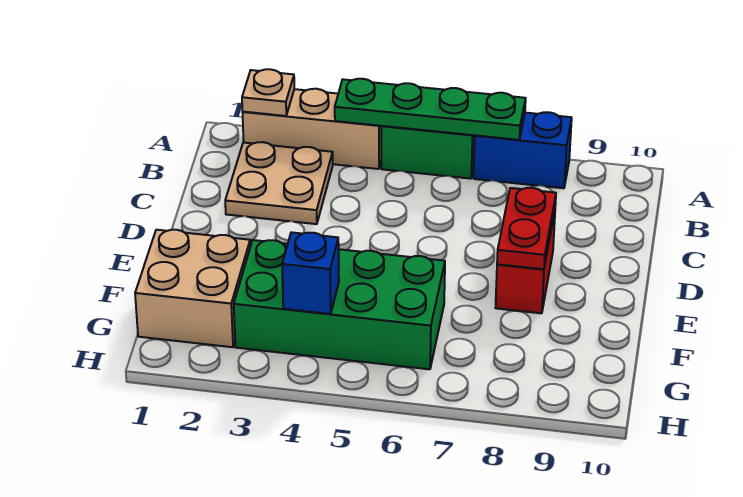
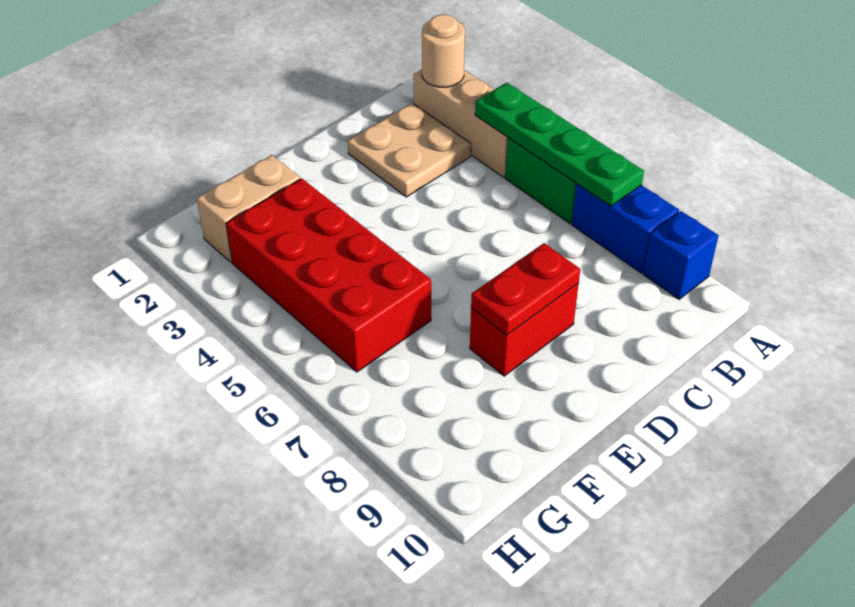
tan 1x1 plate [242,69,294,116] -> tan 1x1 round brick [422,14,465,87]
tan 2x2 brick [135,230,250,347] -> tan 1x2 brick [197,155,300,263]
green 2x4 brick [234,240,445,369] -> red 2x4 brick [226,178,431,372]
blue 1x1 brick [282,232,339,314] -> blue 1x1 brick moved to [643,211,718,299]

